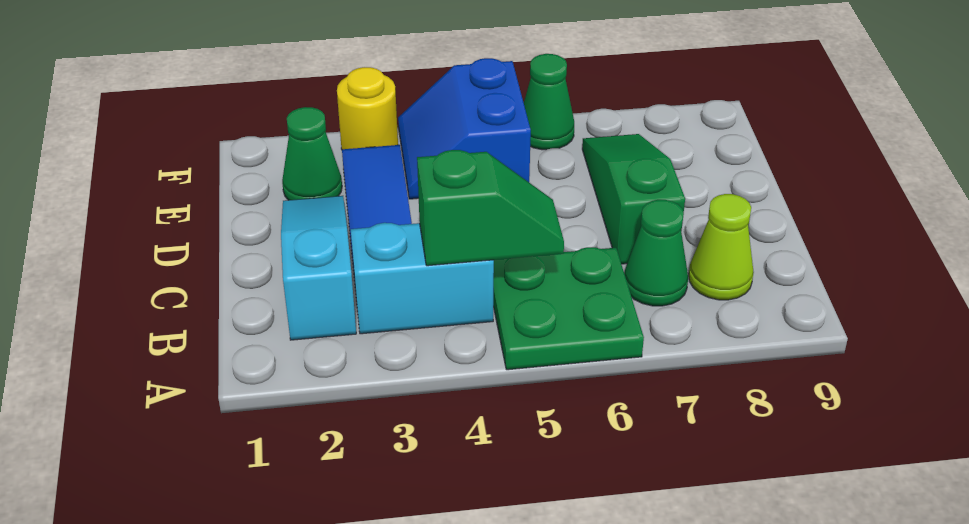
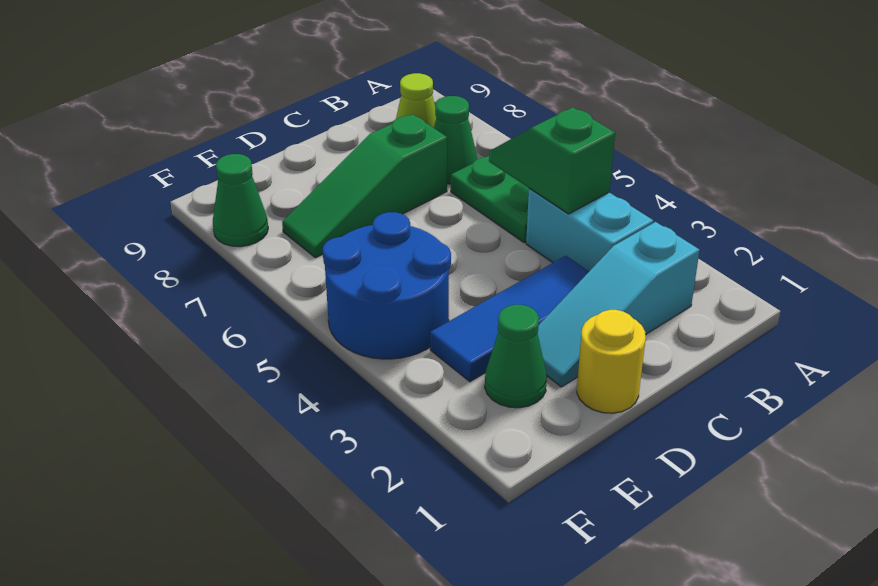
blue 2x2 slope [398,58,531,199] -> blue 2x2 round brick [323,212,451,359]
yellow 1x1 round brick [337,67,398,149] -> yellow 1x1 round brick moved to [577,310,646,413]
green 1x1 cone [524,54,574,150] -> green 1x1 cone moved to [213,154,268,247]

